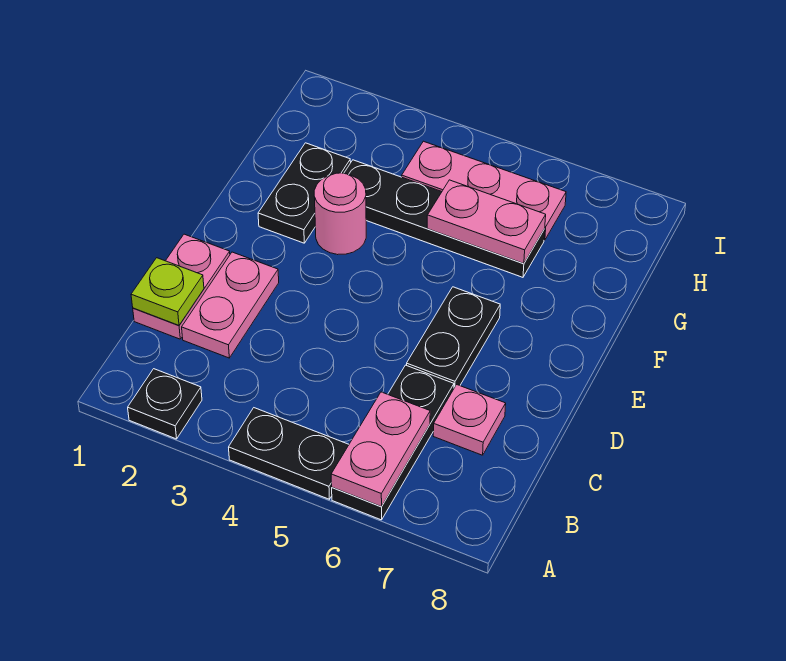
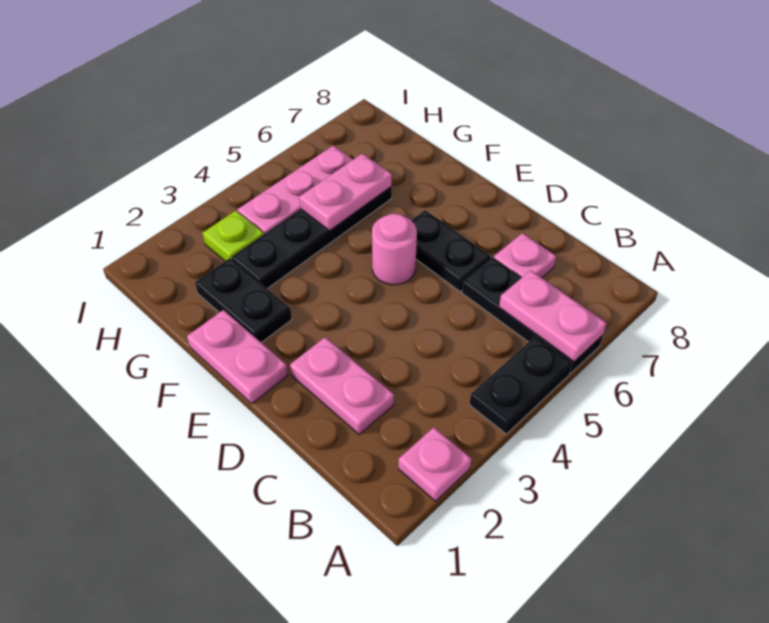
black 1x1 plate [128,369,202,439] -> pink 1x1 plate [398,427,471,501]
pink 1x2 plate [133,234,230,339] -> pink 1x2 plate moved to [187,310,288,404]
lime 1x1 plate [131,258,204,325] -> lime 1x1 plate moved to [203,211,264,261]
pink 1x1 round brick [314,173,366,255] -> pink 1x1 round brick moved to [372,214,417,285]

